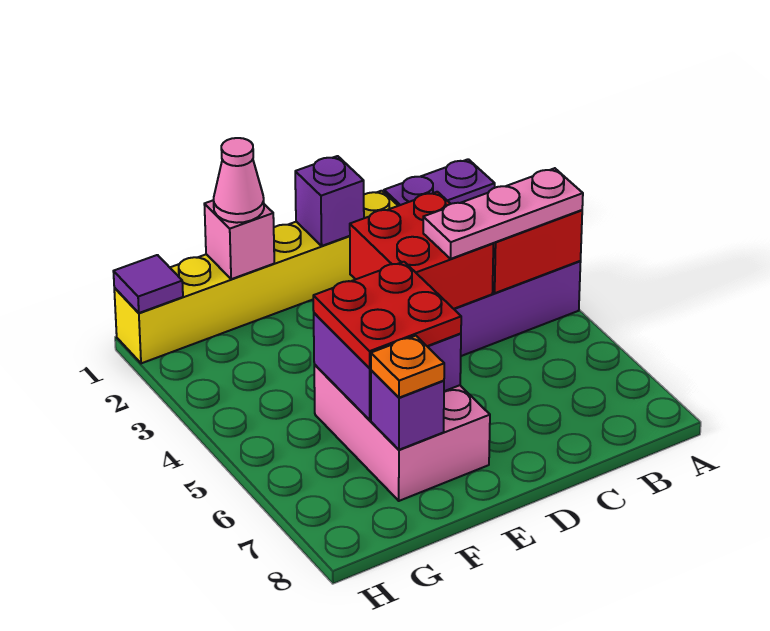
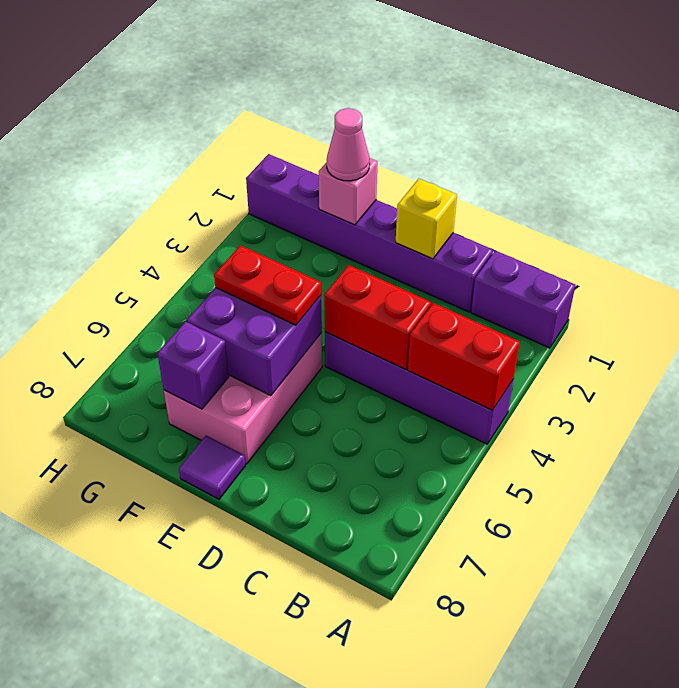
pink 1x3 plate [423,168,583,259] -> none
yellow 1x6 brick [114,191,398,363] -> purple 1x6 brick [246,154,493,312]
red 2x2 brick [350,192,493,309] -> red 1x2 brick [324,265,431,369]
purple 1x1 brick [295,156,364,246] -> yellow 1x1 brick [396,179,457,259]
red 2x2 plate [313,262,461,368] -> red 1x2 plate [214,245,321,325]
orange 1x1 plate [371,336,444,398] -> none
purple 1x1 tile [113,255,183,313] -> purple 1x1 tile moved to [179,436,245,499]

